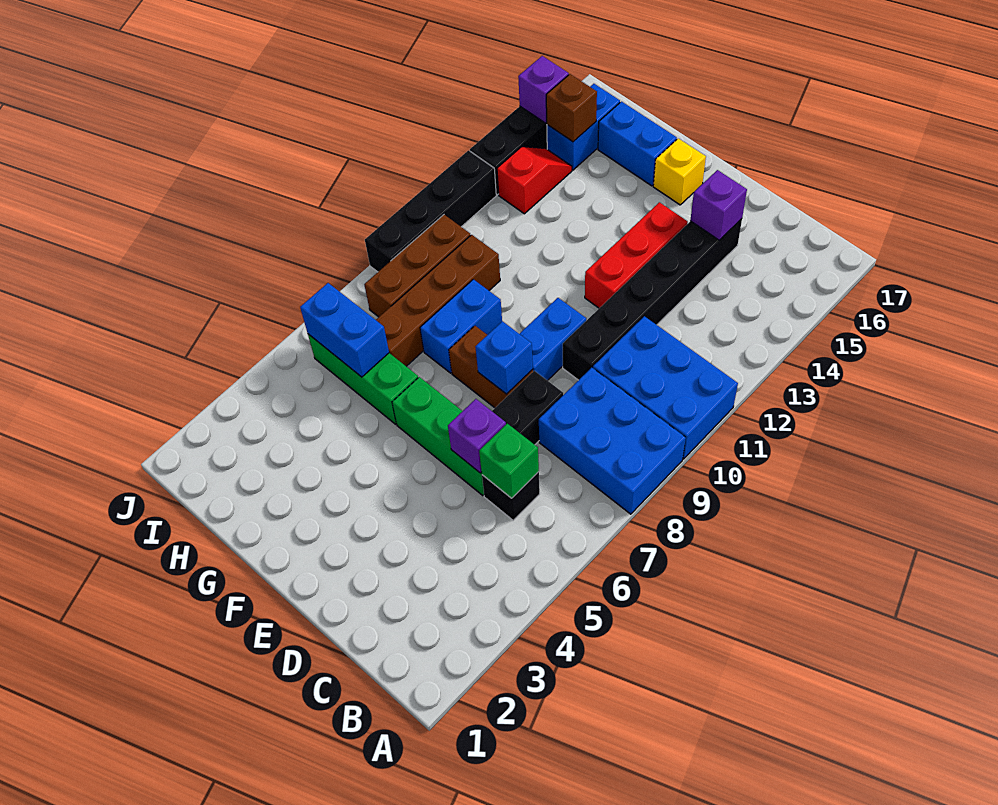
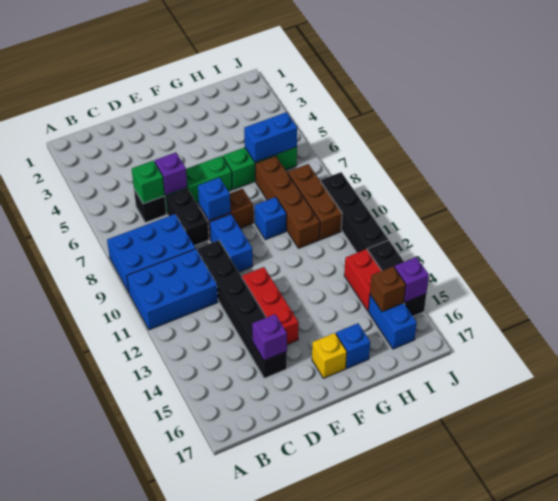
blue 1x2 brick [420,279,502,373] -> blue 1x1 brick [255,197,286,240]
blue 1x2 brick [598,102,677,186] -> blue 1x1 brick [336,323,370,368]
red 1x2 slope [497,147,572,214] -> red 1x2 brick [344,249,381,311]

